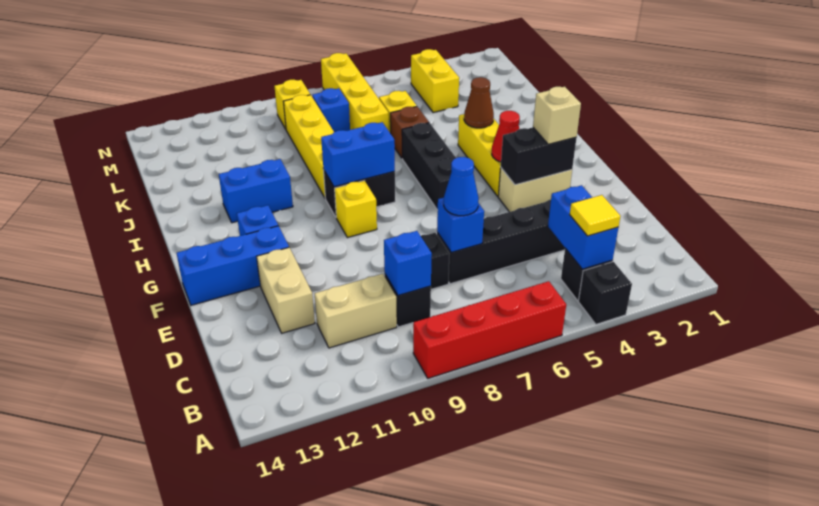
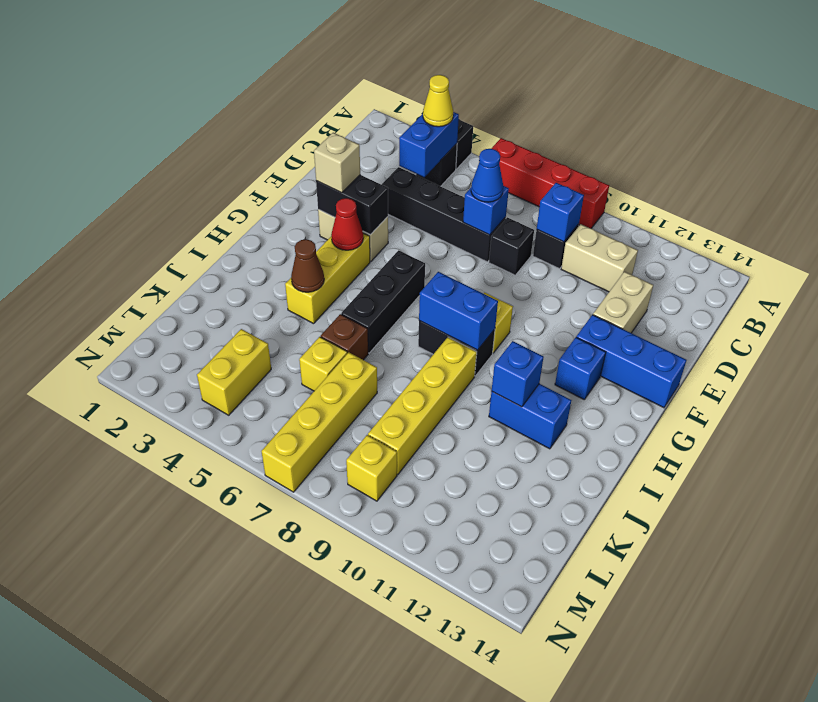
yellow 1x1 tile [570,195,620,236] -> yellow 1x1 cone [423,75,453,127]
blue 1x1 brick [312,88,350,132] -> blue 1x1 brick moved to [492,341,544,407]

